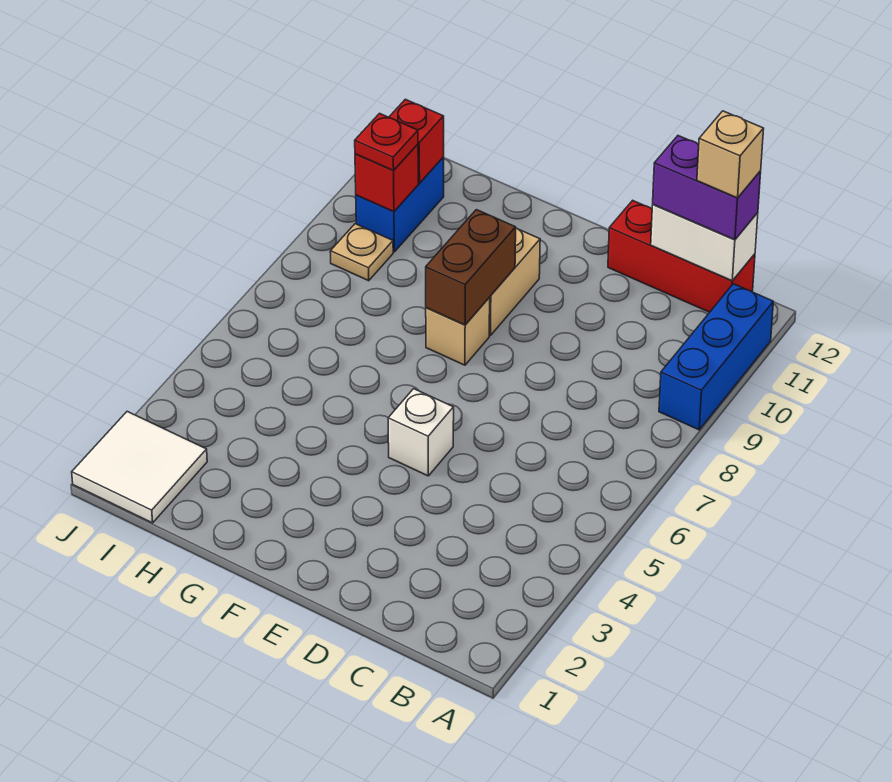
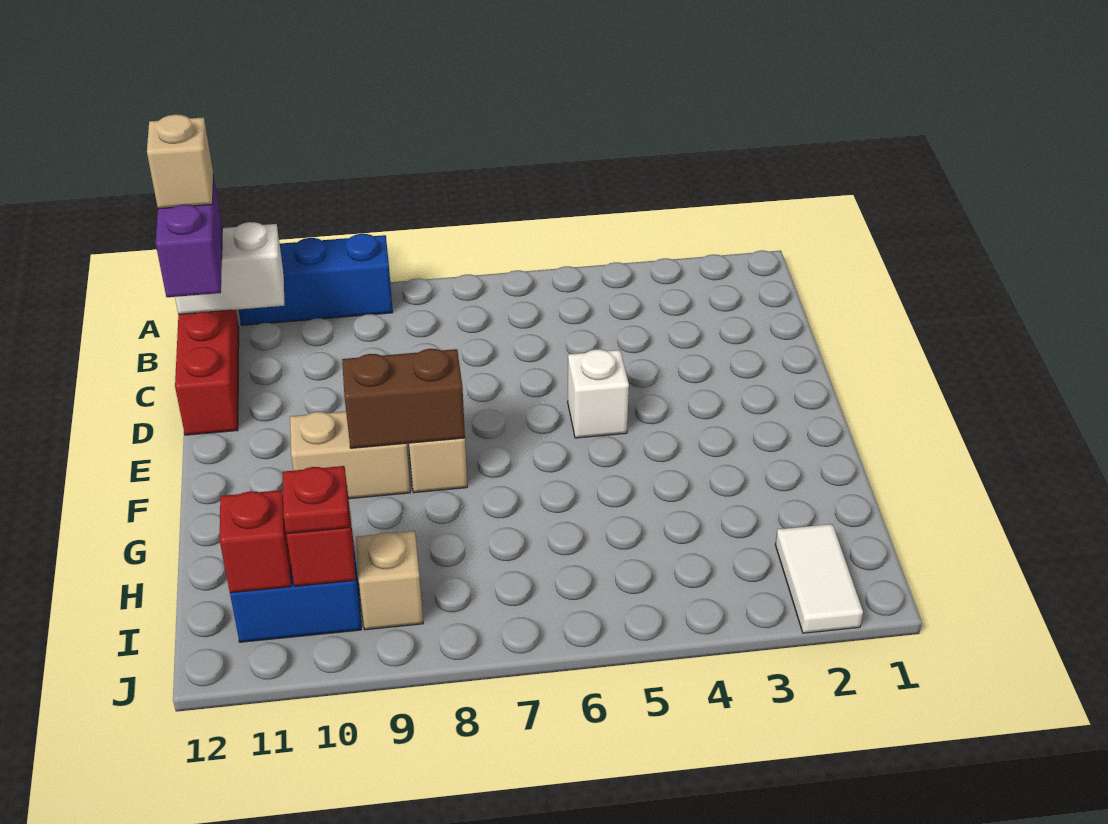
white 1x2 brick [651,205,758,281] -> white 1x2 brick turned to [175,222,284,314]
white 2x2 tile [72,412,207,523] -> white 1x2 tile [775,524,863,633]
tan 1x1 plate [330,224,393,281] -> tan 1x1 brick [356,531,423,630]

